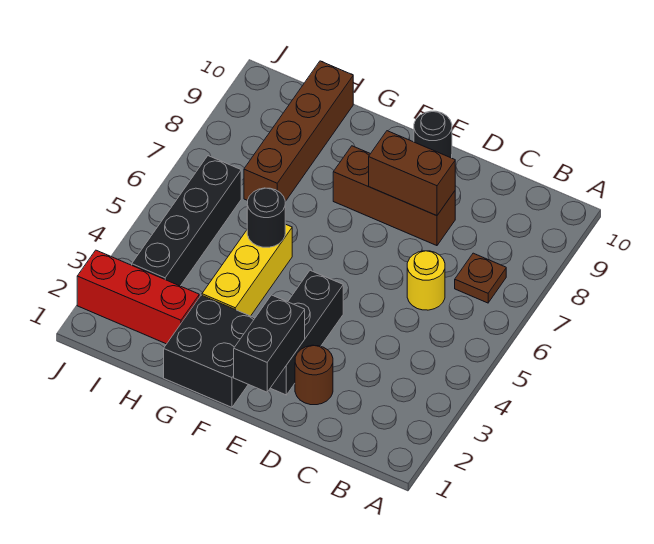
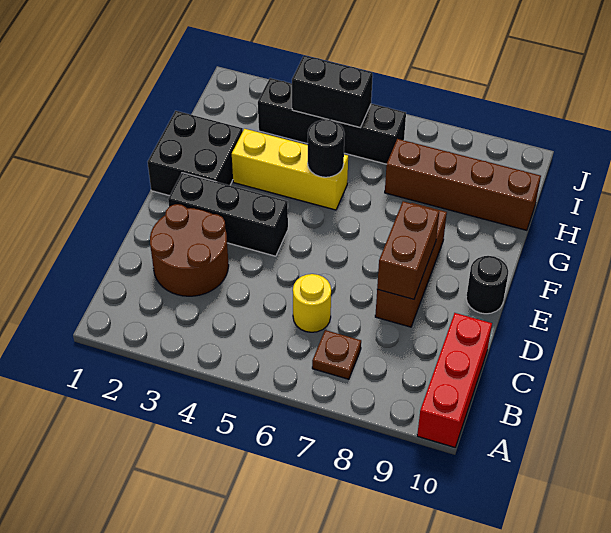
brown 1x1 round brick [295,345,333,405] -> brown 2x2 round brick [150,204,229,296]
black 1x2 brick [234,295,305,392] -> black 1x2 brick moved to [292,56,373,127]
red 1x3 brick [77,250,199,344] -> red 1x3 brick moved to [417,313,492,447]

